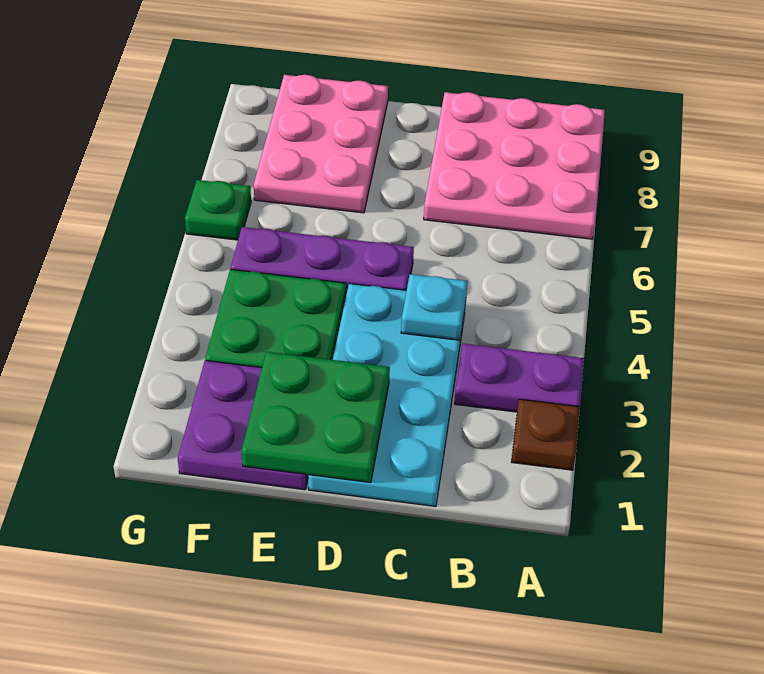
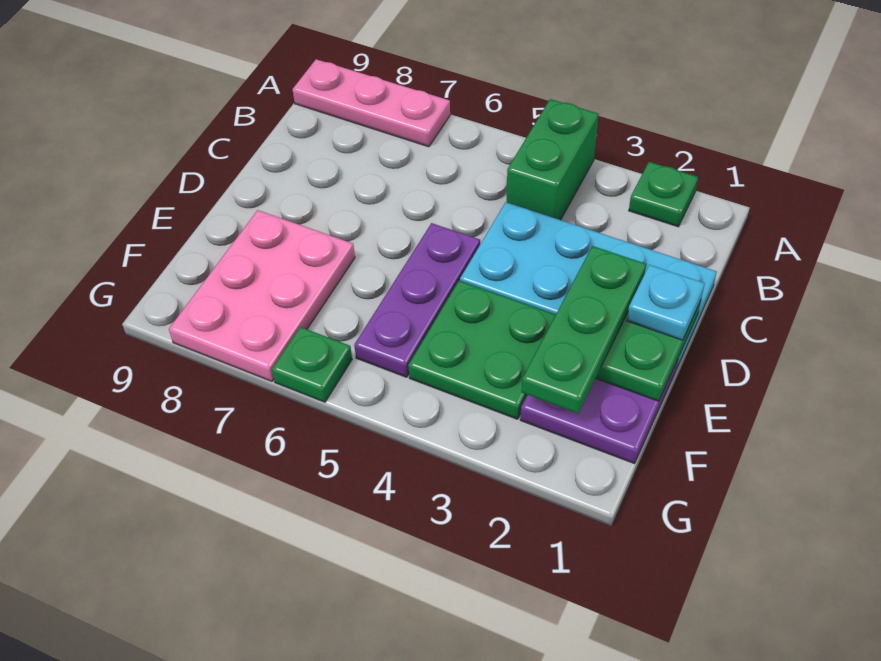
brown 1x1 plate [512,399,580,470] -> green 1x1 plate [629,162,698,227]
purple 1x2 plate [454,344,584,412] -> none
none -> green 1x2 brick [507,99,599,220]
pink 3x3 plate [424,92,605,239] -> pink 1x3 plate [292,59,450,147]
cyan 1x1 plate [401,274,468,340] -> cyan 1x1 plate moved to [627,265,705,340]
none -> green 1x3 plate [522,246,646,413]
pink 2x3 plate [254,75,388,213] -> pink 2x3 plate turned to [169,210,355,381]

